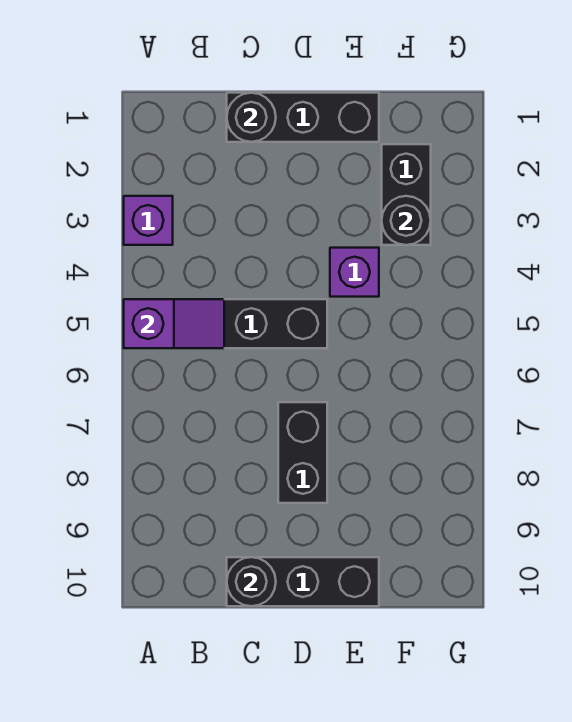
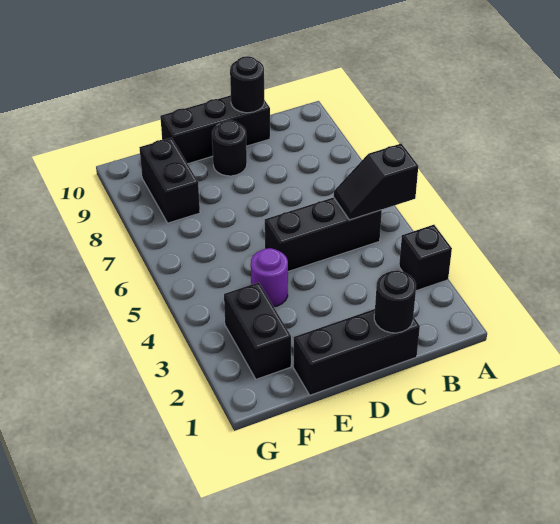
purple 1x1 brick [124,196,173,245] -> black 1x1 brick [399,225,452,291]
purple 1x2 slope [124,299,224,348] -> black 1x2 slope [334,144,418,220]
black 1x2 brick [278,402,327,503] -> black 1x2 brick moved to [139,138,200,223]
purple 1x1 brick [330,248,379,297] -> purple 1x1 round brick [251,248,288,307]
black 1x1 round brick [382,196,431,245] -> black 1x1 round brick moved to [212,120,247,176]

